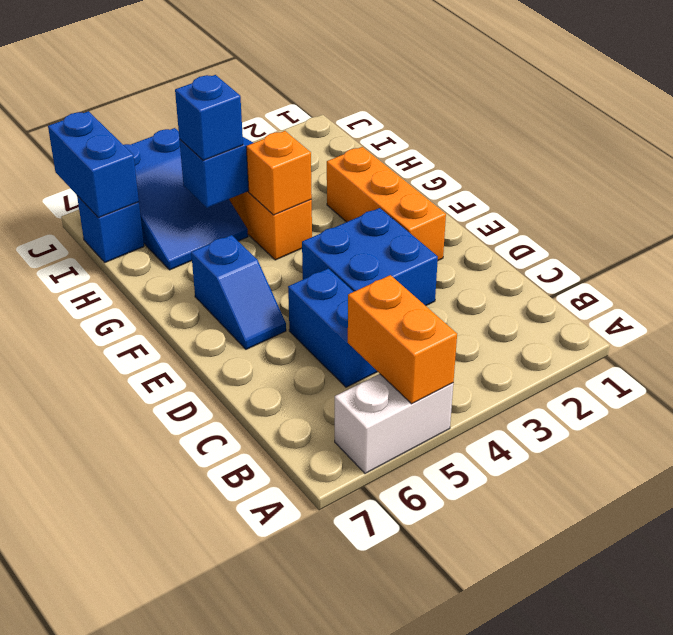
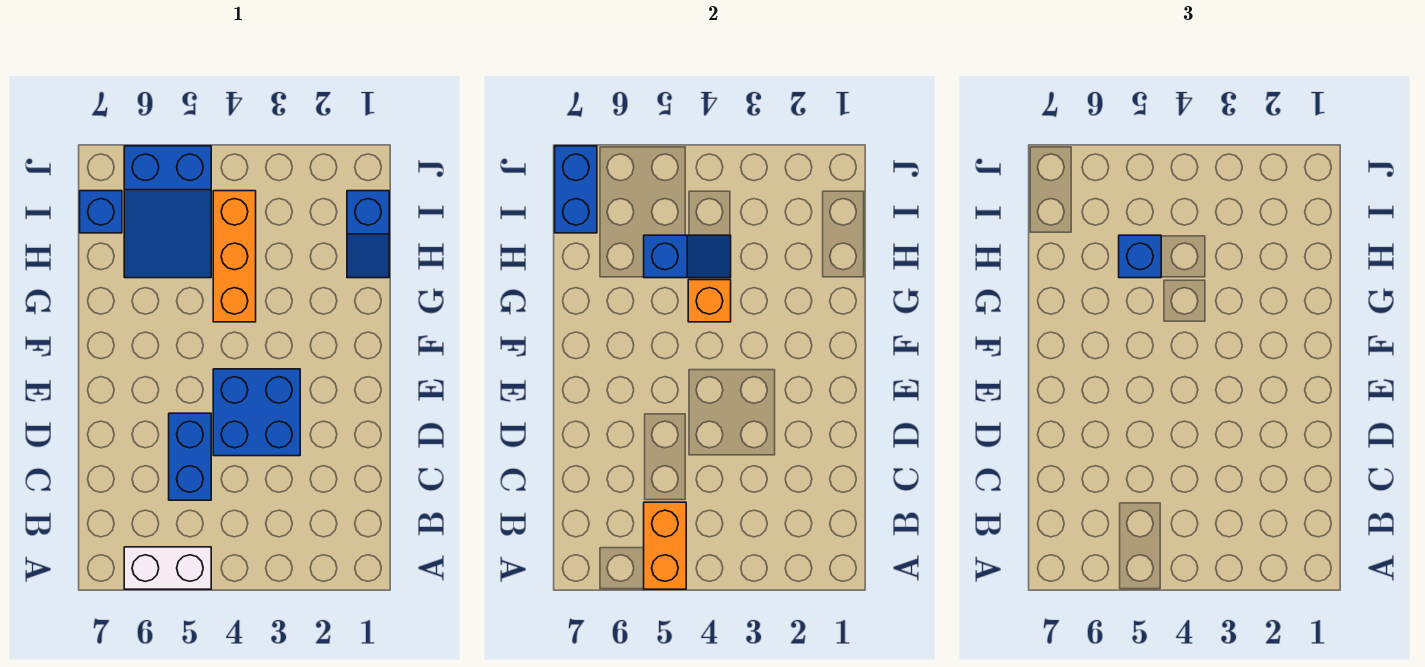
orange 1x3 brick [327,147,446,260] -> none
blue 1x2 slope [191,235,286,349] -> blue 1x2 slope moved to [347,191,389,278]

